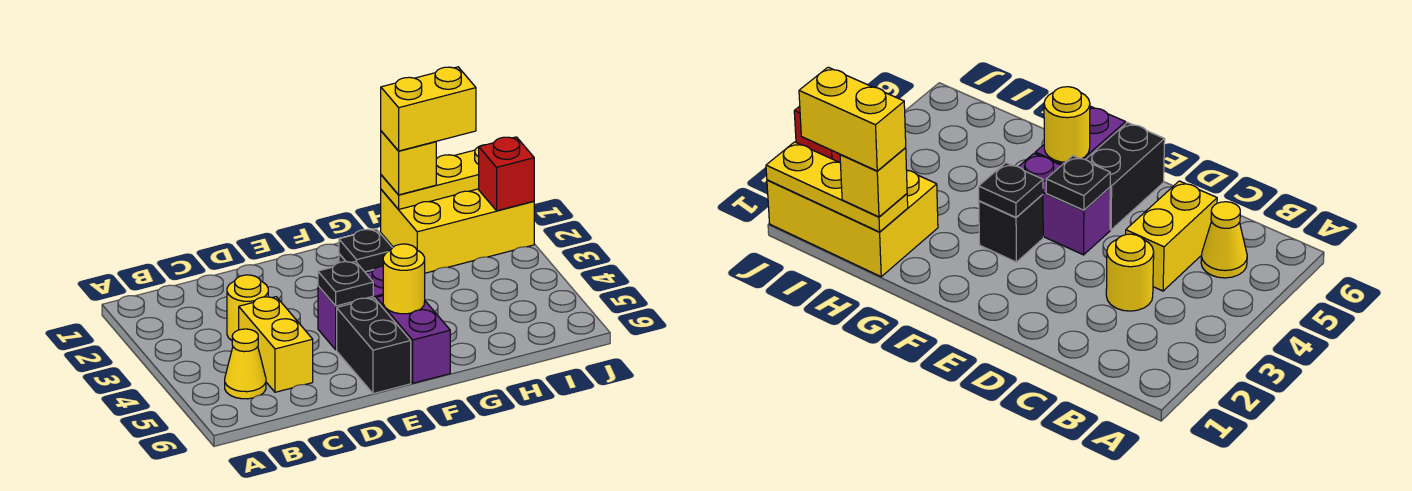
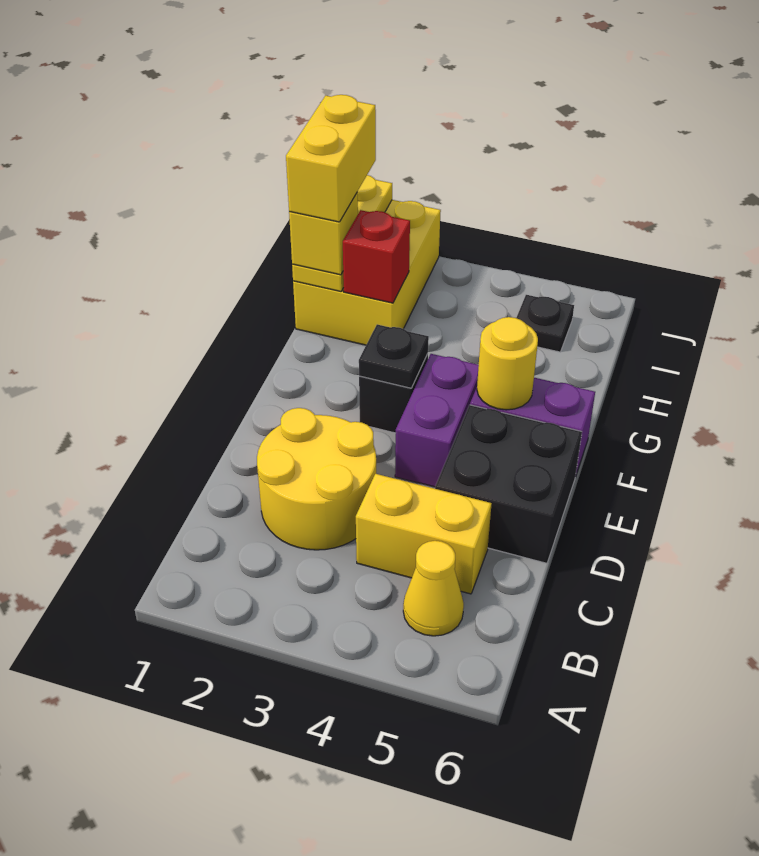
yellow 1x1 round brick [227,275,268,340] -> yellow 2x2 round brick [257,408,376,550]
black 1x1 plate [318,261,373,306] -> black 1x1 plate moved to [516,295,574,352]
black 1x2 brick [337,298,411,394] -> black 2x2 brick [435,405,582,563]
red 1x1 brick [479,137,534,211] -> red 1x1 brick moved to [343,210,410,303]

